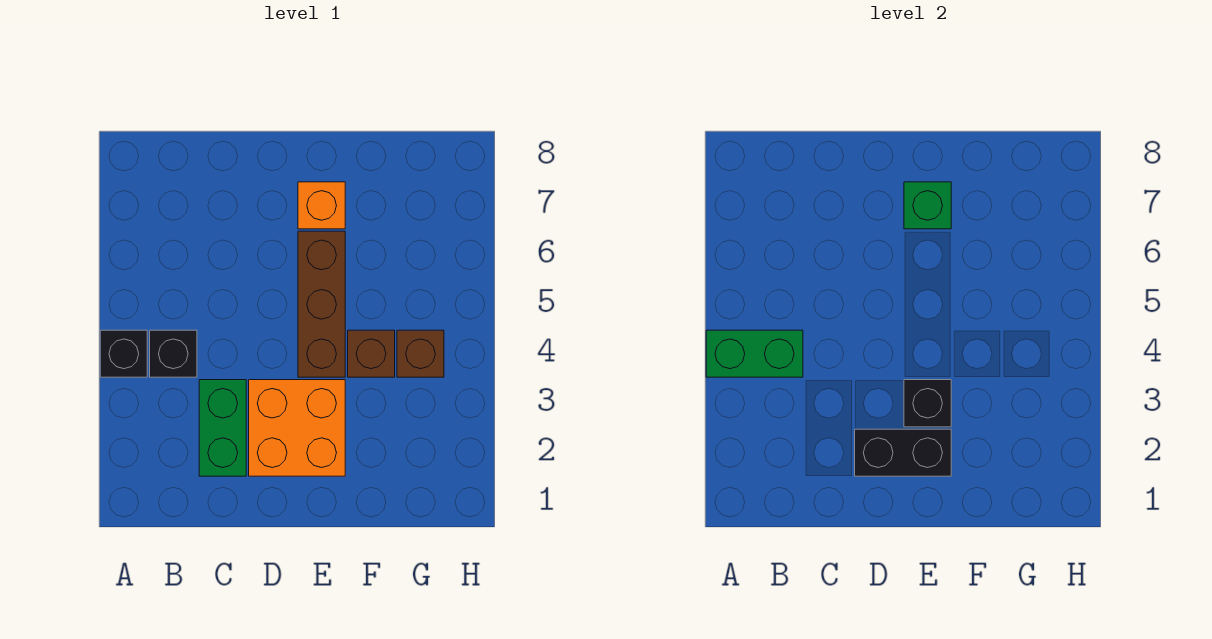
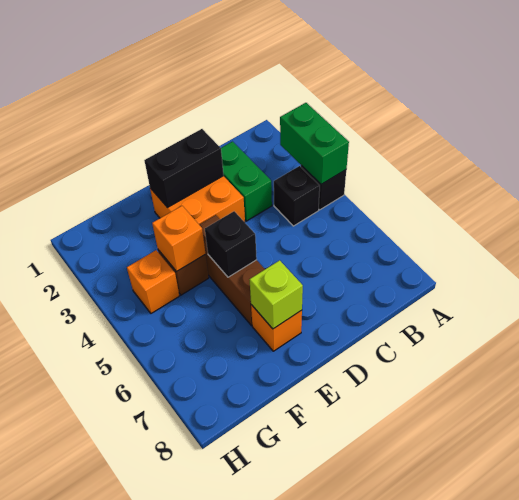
green 1x2 brick [706,330,803,377] -> green 1x2 brick turned to [280,103,349,184]
black 1x1 brick [904,380,951,427] -> black 1x1 brick moved to [205,211,257,277]
green 1x1 brick [904,182,951,229] -> lime 1x1 brick [249,260,303,329]
none -> orange 1x1 brick [152,206,206,272]
brown 1x1 brick [397,330,444,377] -> orange 1x1 brick [127,250,179,313]

